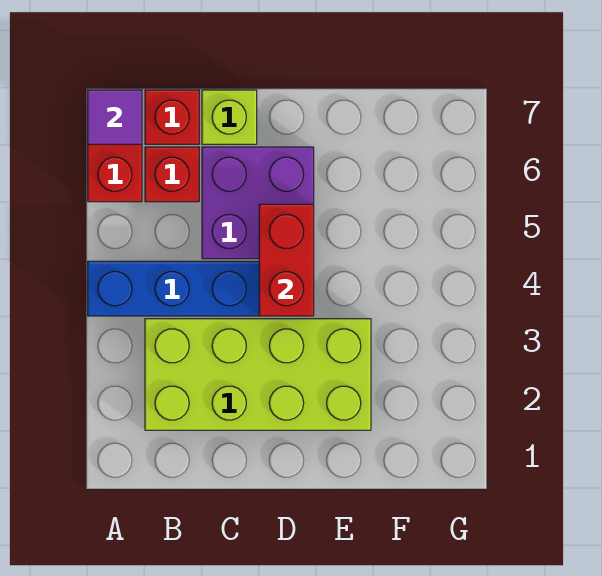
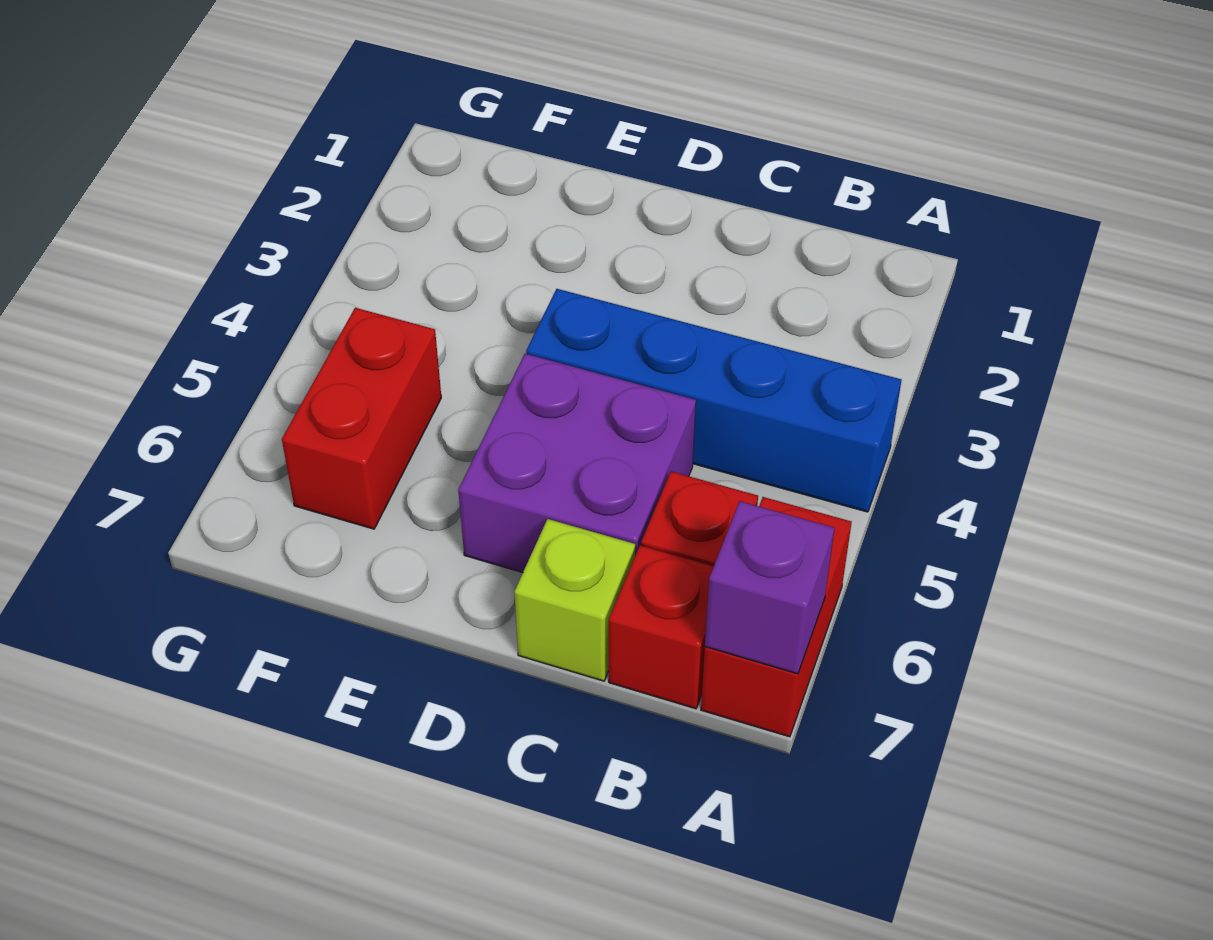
purple 1x1 tile [88,90,142,144] -> purple 1x1 brick [705,501,834,674]
lime 2x4 brick [145,319,371,430] -> none
red 1x2 brick [259,204,314,316] -> red 1x2 brick moved to [282,308,441,529]

